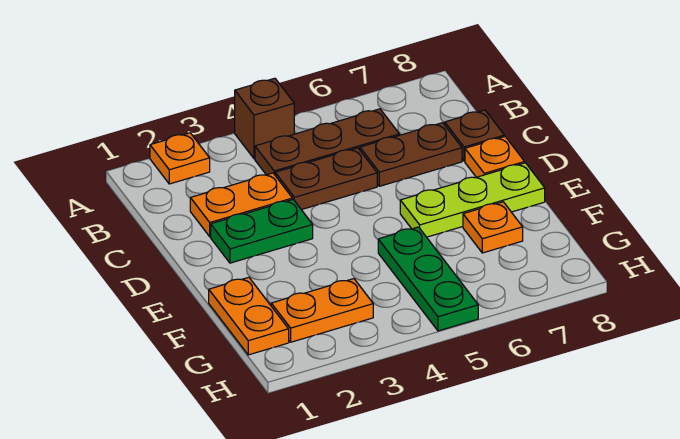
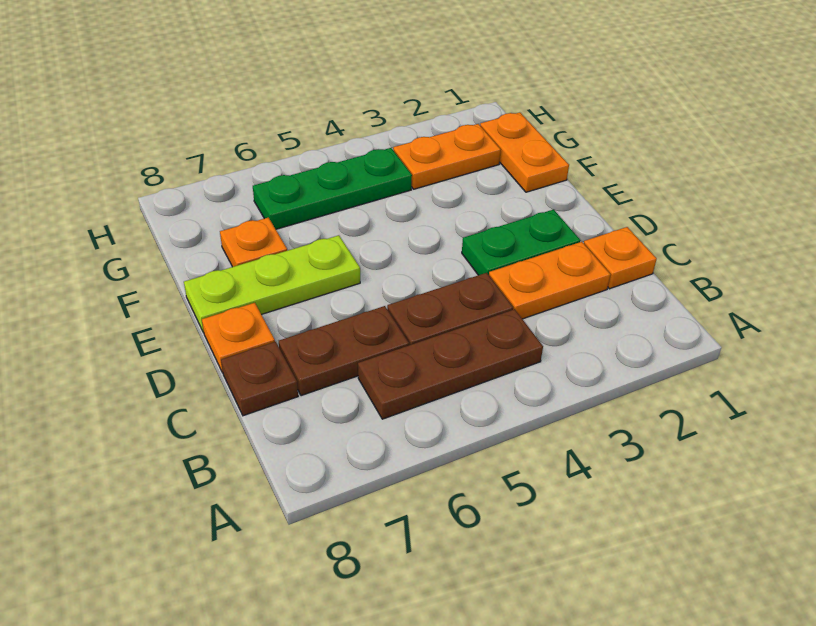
orange 1x1 plate [150,133,210,184] -> orange 1x1 plate moved to [584,227,657,289]
brown 1x1 brick [235,78,294,159] -> none
green 1x3 plate [378,227,478,331] -> green 1x3 plate turned to [253,148,412,229]

